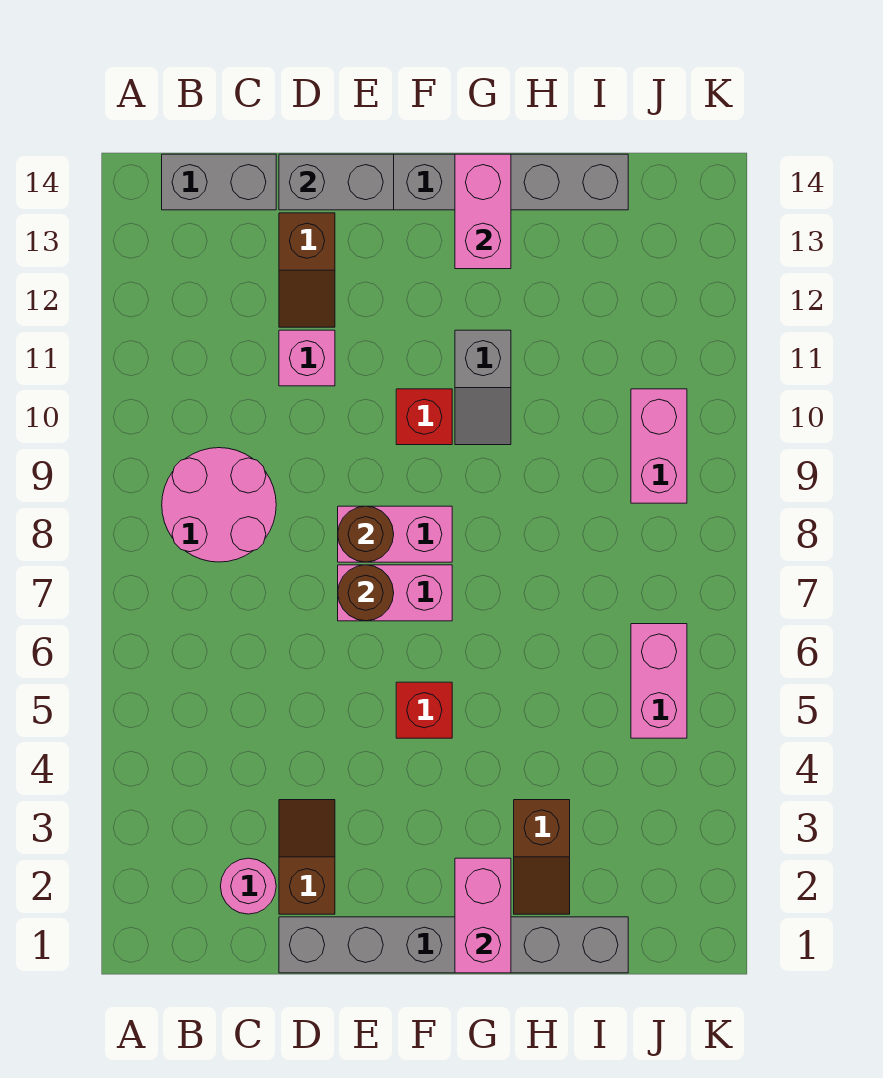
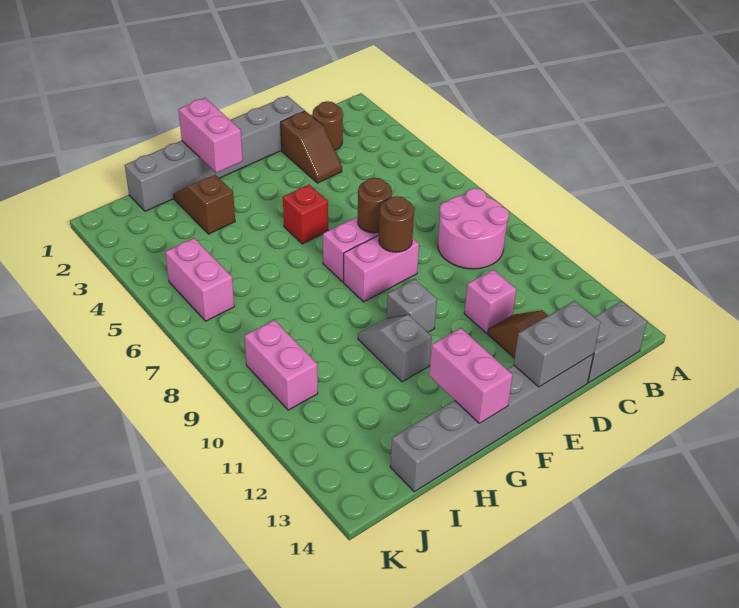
pink 1x1 round brick [220,858,276,914] -> brown 1x1 round brick [313,101,343,150]
red 1x1 brick [396,389,452,445] -> grey 1x1 brick [387,279,437,332]

